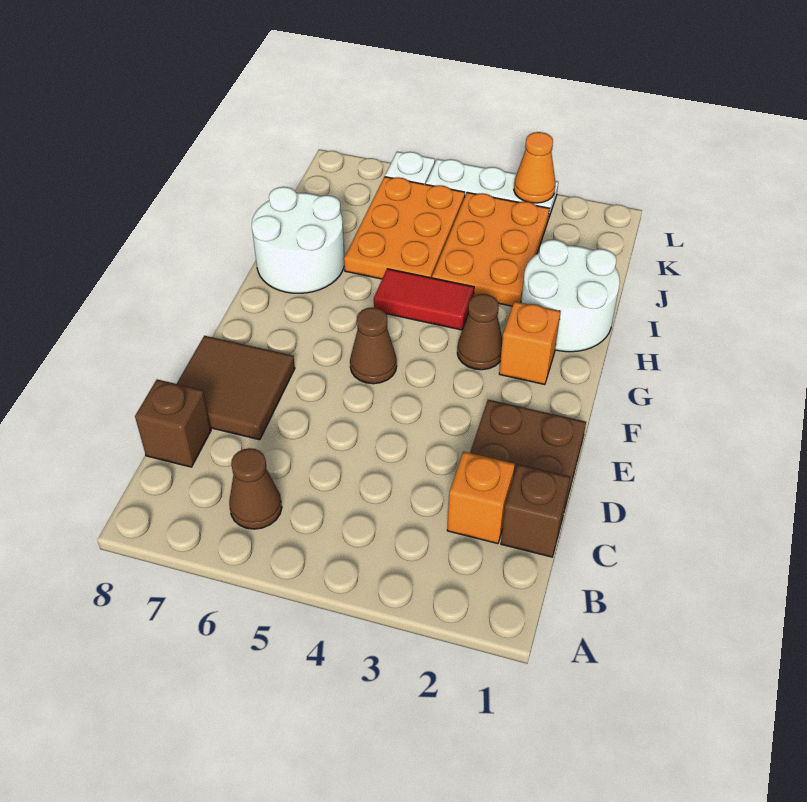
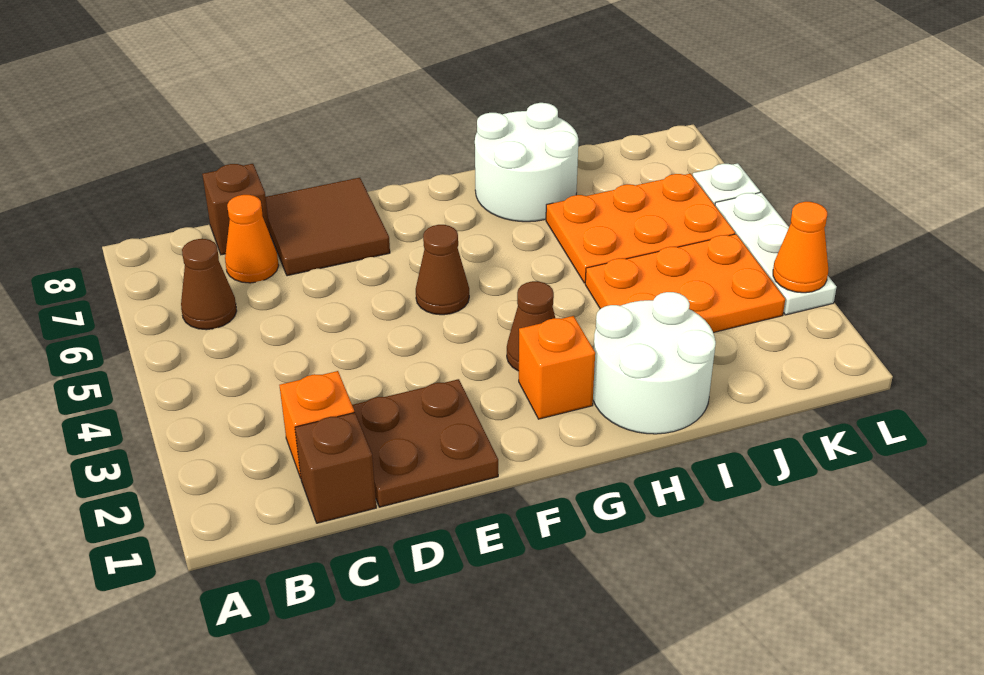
none -> orange 1x1 cone [225,195,279,283]
red 1x2 tile [374,269,474,330] -> none

